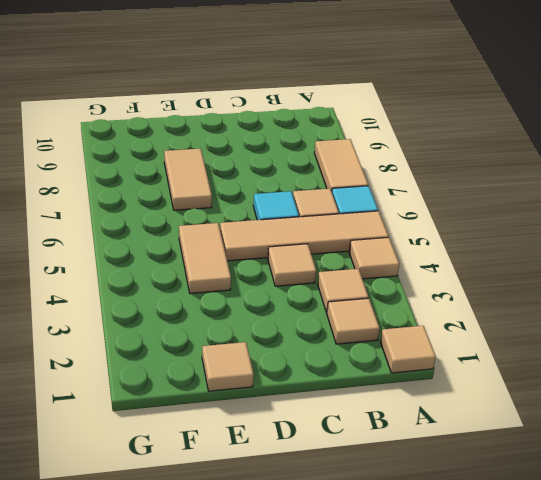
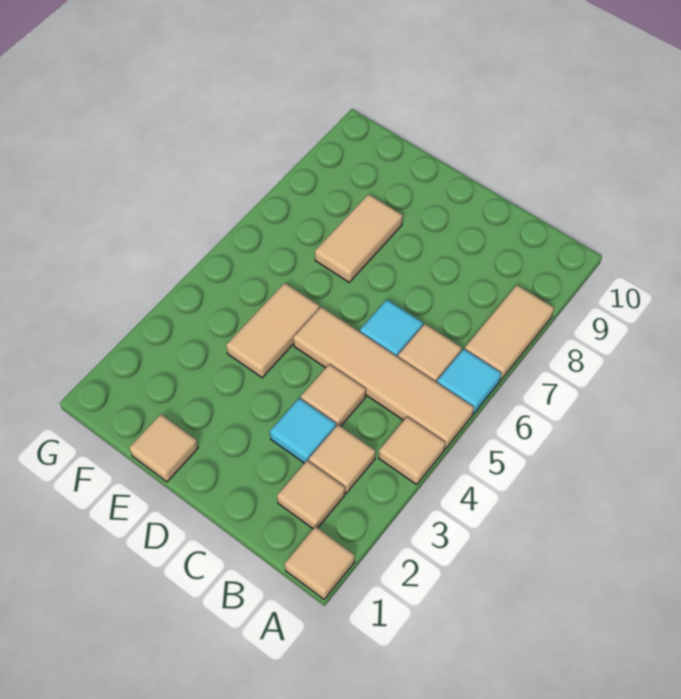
none -> cyan 1x1 tile [270,398,336,463]

